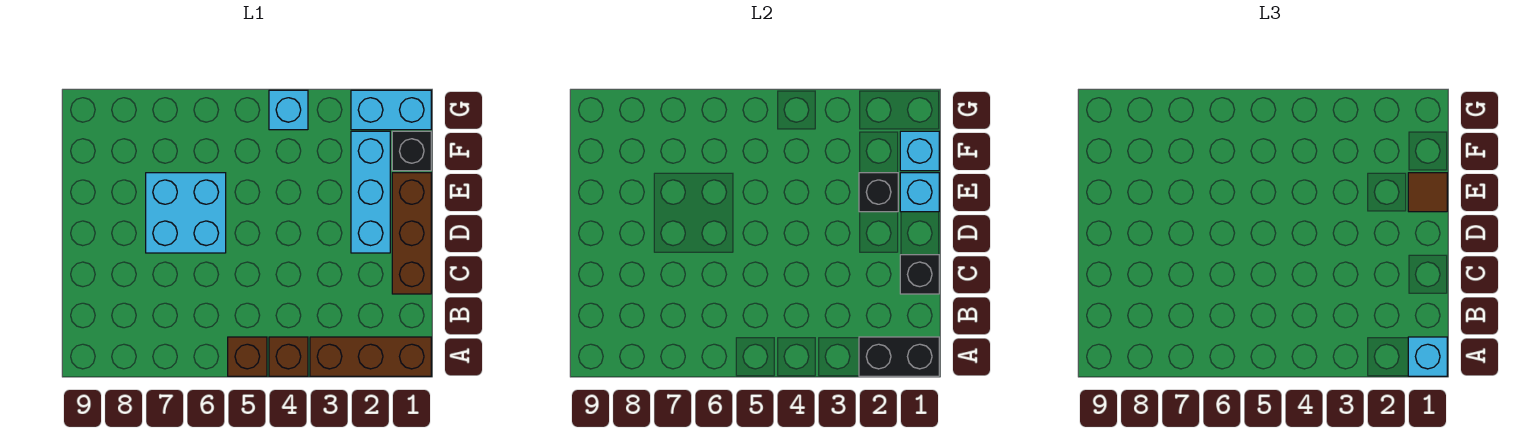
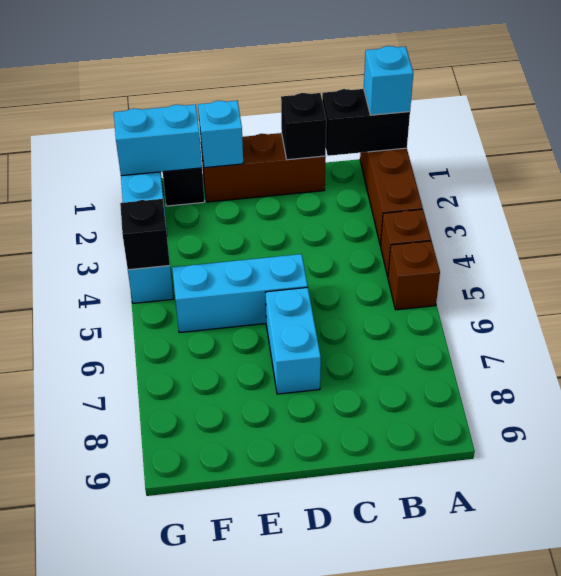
black 1x2 brick [859,337,939,376] -> black 1x2 brick turned to [322,89,410,156]
cyan 1x3 brick [351,131,390,253] -> cyan 1x3 brick moved to [172,254,308,333]
cyan 2x2 brick [146,173,226,253] -> cyan 1x2 brick [266,287,321,394]
brown 1x1 tile [1408,173,1447,212] -> none
black 1x1 brick [859,173,898,212] -> black 1x1 brick moved to [120,199,170,270]
cyan 1x1 brick [900,131,939,171] -> cyan 1x2 brick [114,104,202,176]

